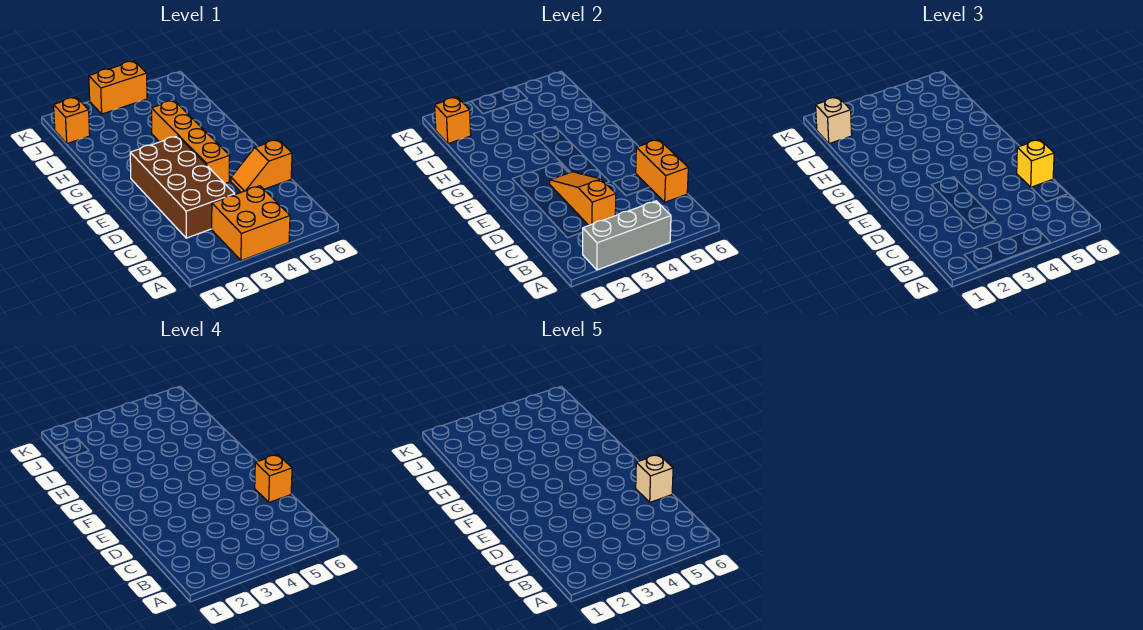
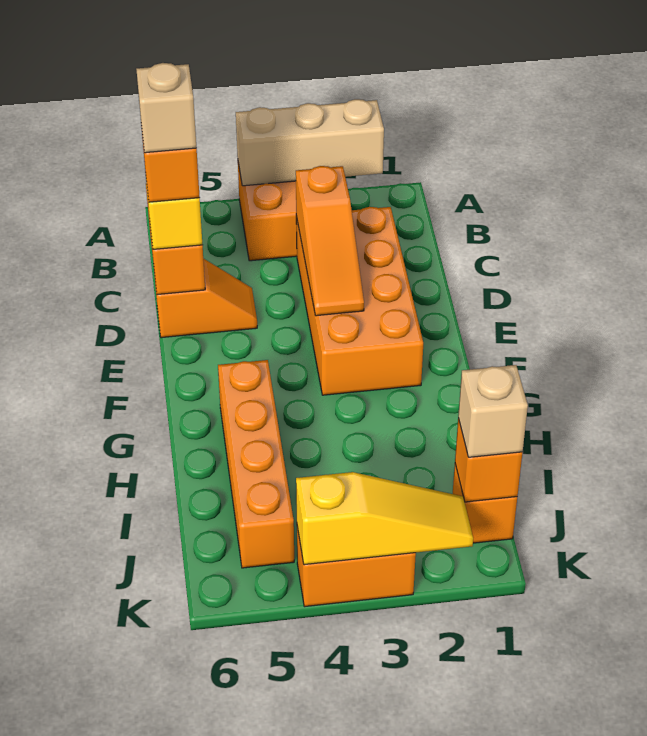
grey 1x3 brick [583,201,671,270] -> tan 1x3 brick [236,99,384,186]
brown 2x4 brick [130,136,235,238] -> orange 2x4 brick [296,207,423,395]
orange 1x4 brick [151,100,230,183] -> orange 1x4 brick moved to [218,360,294,568]
none -> yellow 1x3 slope [296,472,473,565]

